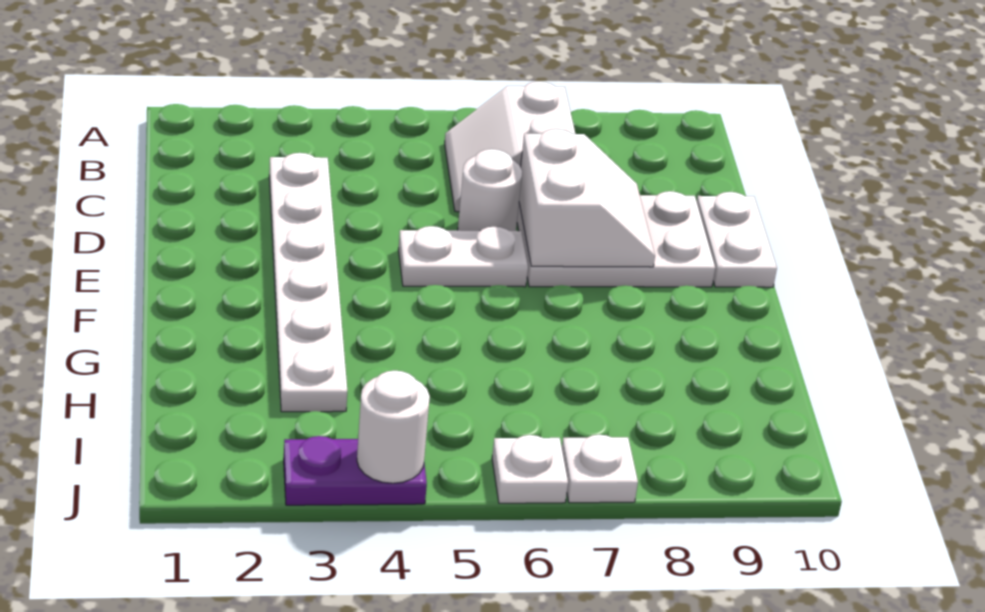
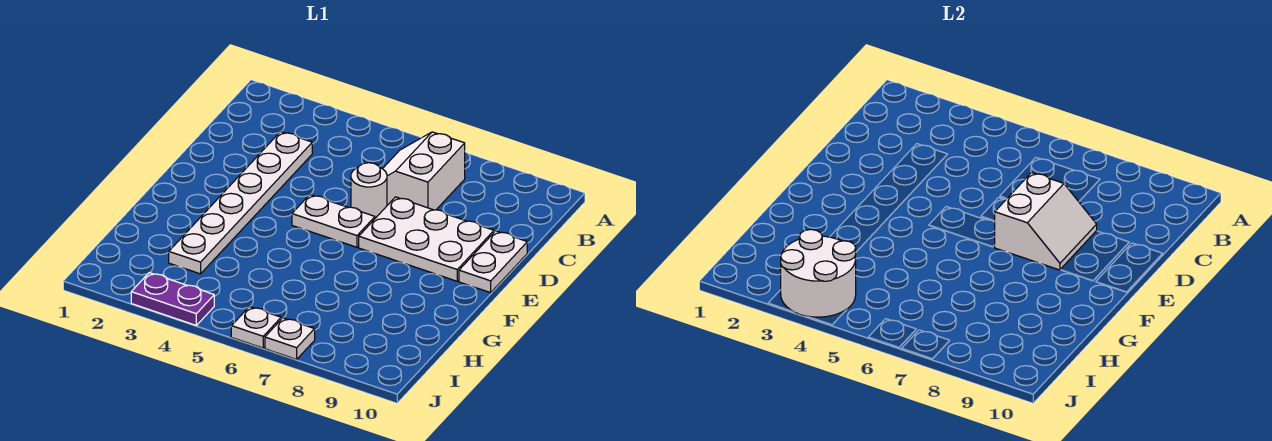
white 1x1 round brick [357,371,430,483] -> white 2x2 round brick [781,229,856,317]

